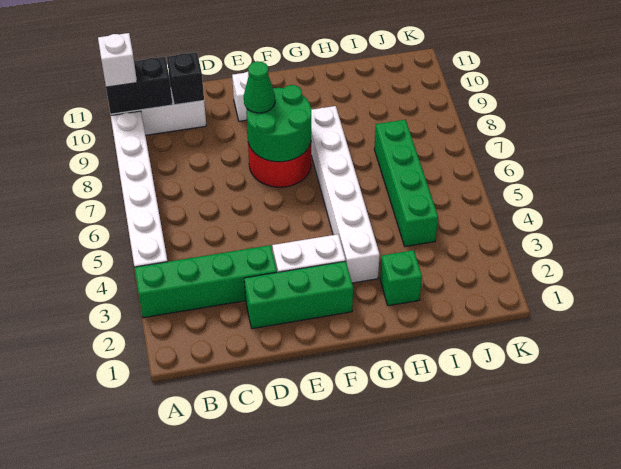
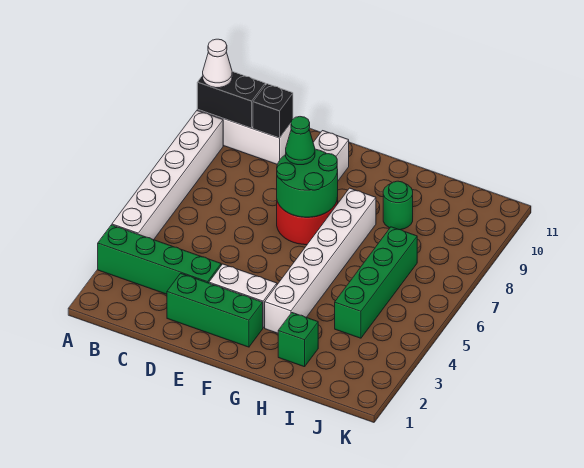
white 1x1 brick [98,33,137,87] -> white 1x1 cone [203,39,232,88]
none -> green 1x1 round brick [383,181,413,230]

